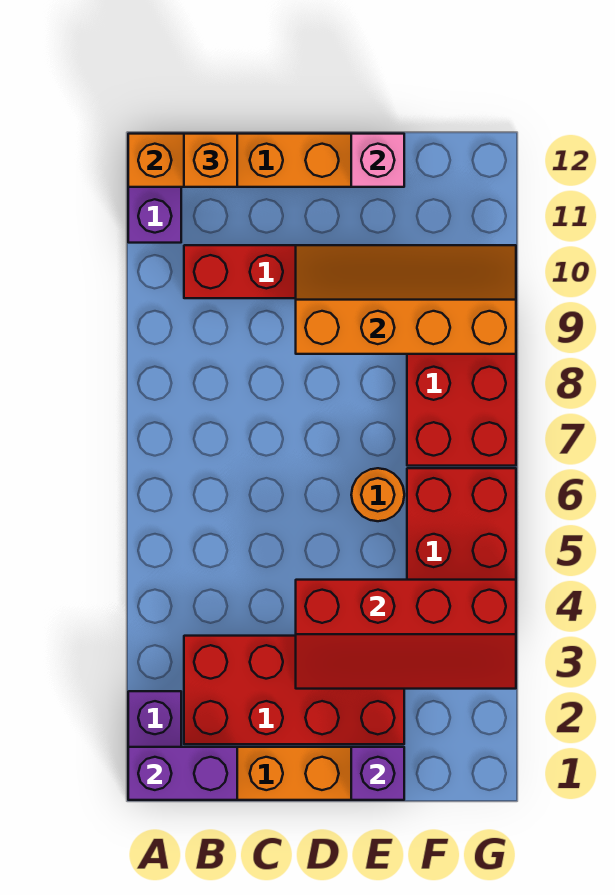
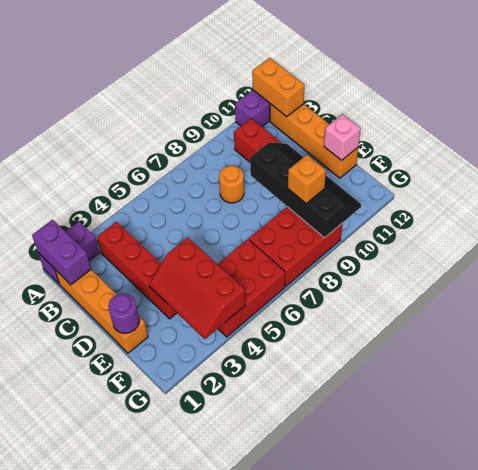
red 2x4 brick [184,636,404,744] -> red 1x4 brick [97,222,177,319]
orange 1x1 brick [184,134,237,187] -> orange 1x1 brick moved to [288,155,326,203]
red 2x4 slope [296,580,516,689] -> red 2x3 slope [149,238,245,339]
orange 2x4 slope [296,245,516,354] -> black 2x4 slope [250,143,361,238]
purple 1x1 brick [351,747,404,800] -> purple 1x1 round brick [108,293,139,333]
orange 1x1 round brick [351,468,404,521] -> orange 1x1 round brick moved to [219,166,244,203]

